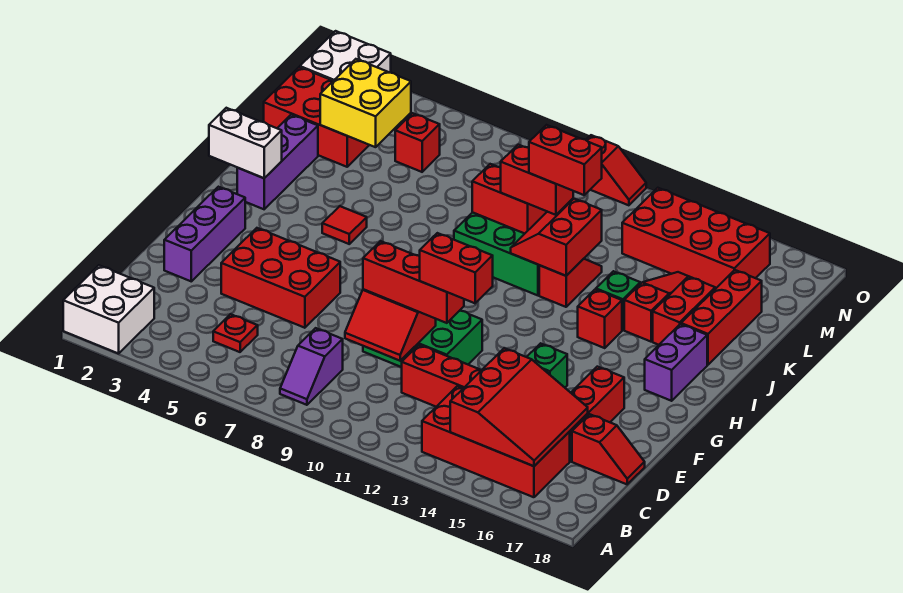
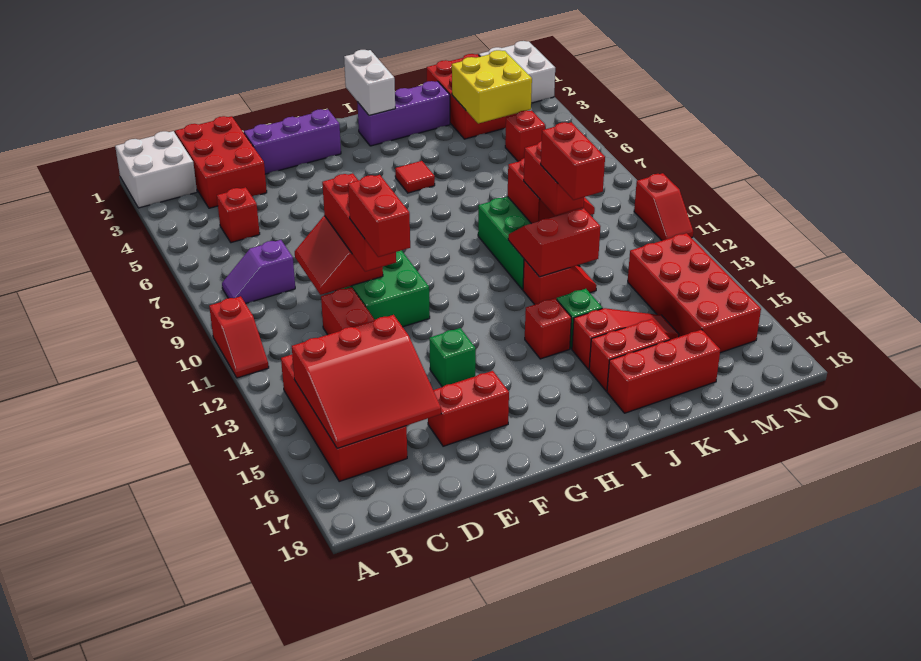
red 1x1 plate [213,314,258,352] -> red 1x1 brick [217,187,260,243]
red 1x2 slope [572,414,645,484] -> red 1x2 slope moved to [209,296,269,378]
red 2x3 brick [221,228,340,328] -> red 2x3 brick moved to [175,116,267,208]
purple 1x2 brick [645,324,707,401] -> none

